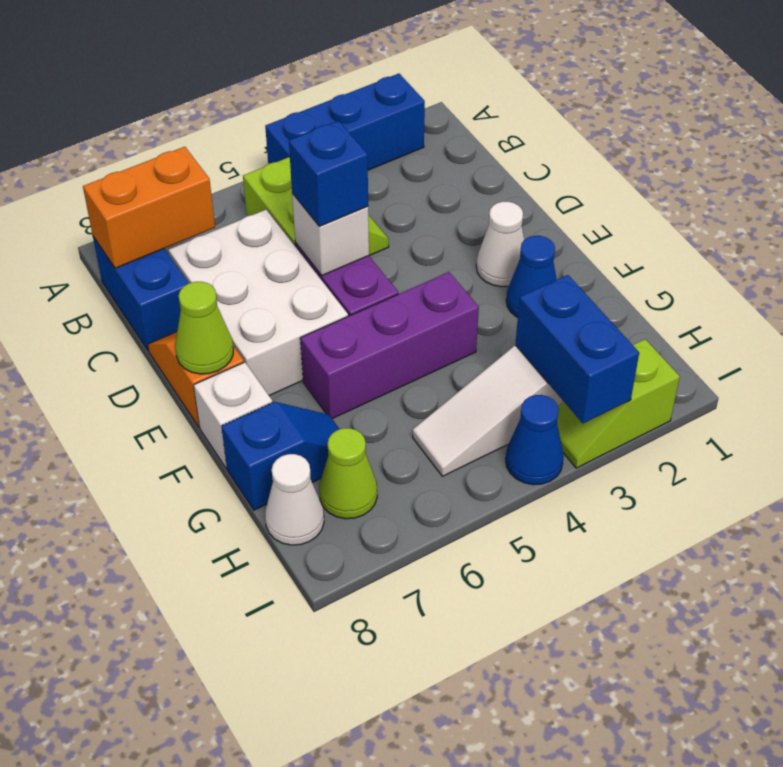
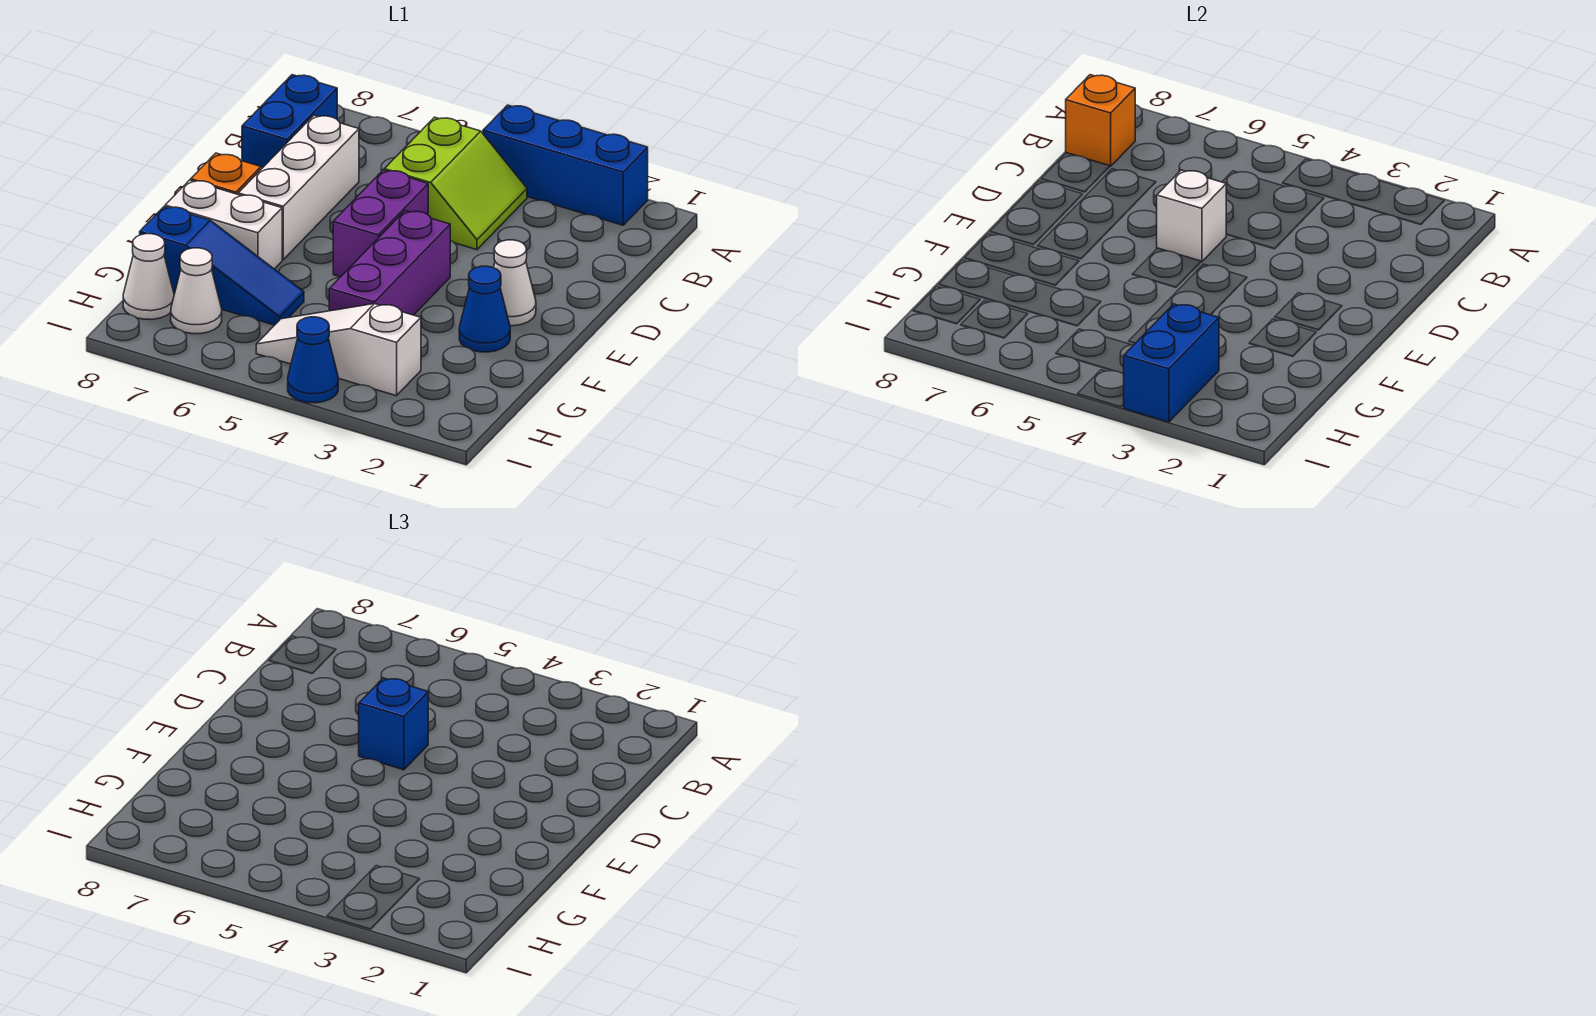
orange 1x2 brick [83,147,215,268] -> orange 1x1 brick [1066,75,1135,166]
white 2x3 brick [168,210,348,396] -> white 1x3 brick [238,115,359,260]
lime 1x1 cone [175,282,233,374] -> none
purple 1x3 brick [300,272,479,419] -> purple 1x3 brick turned to [329,211,450,315]
white 1x1 brick [194,362,273,468] -> white 1x2 brick [165,180,282,269]
blue 1x2 slope [221,402,339,510] -> blue 1x3 slope [140,207,304,325]
lime 1x1 cone [319,428,377,519] -> white 1x1 cone [171,248,222,334]
lime 1x2 slope [557,339,680,468] -> none

